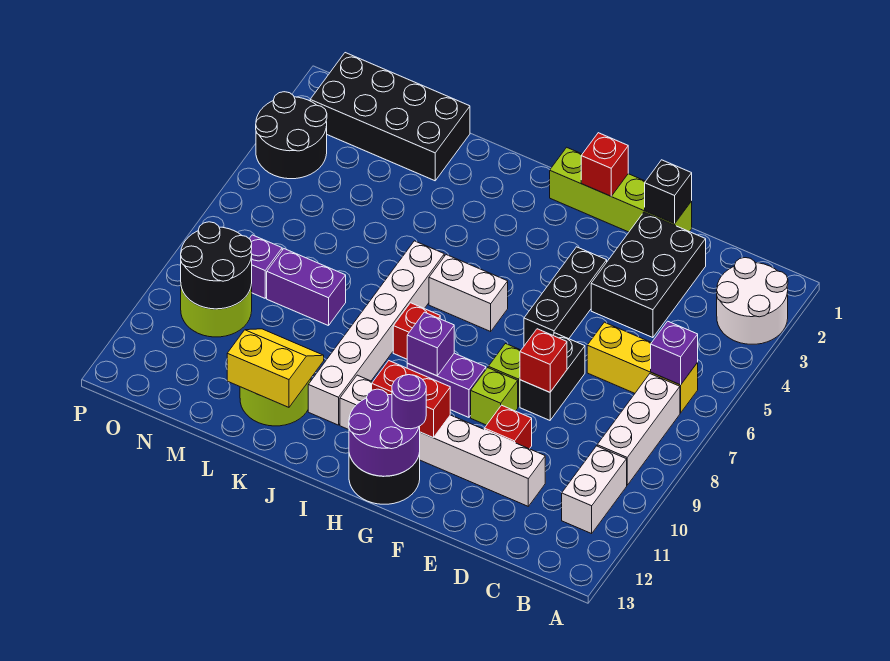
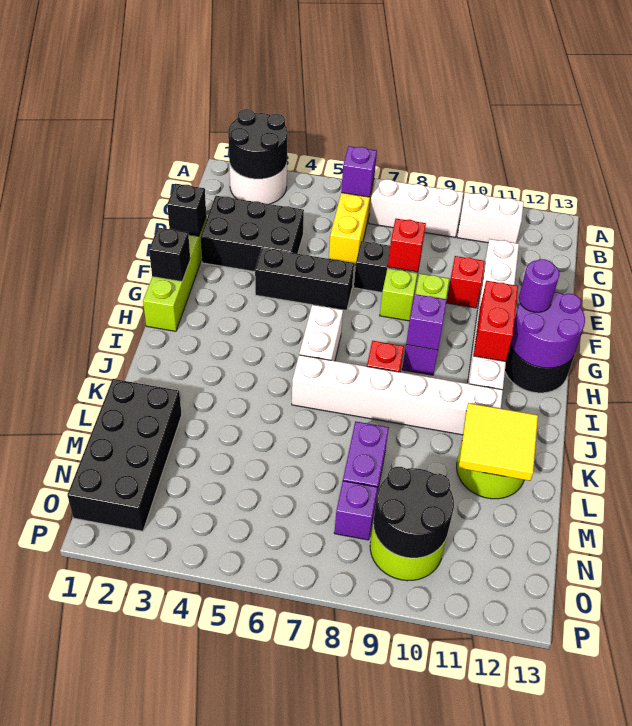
red 1x1 brick [581,133,628,196] -> black 1x1 brick [149,228,190,282]
yellow 2x2 slope [227,329,324,407] -> yellow 2x2 tile [459,403,538,481]
black 2x2 round brick [256,92,327,179] -> black 2x2 round brick moved to [228,109,288,179]

